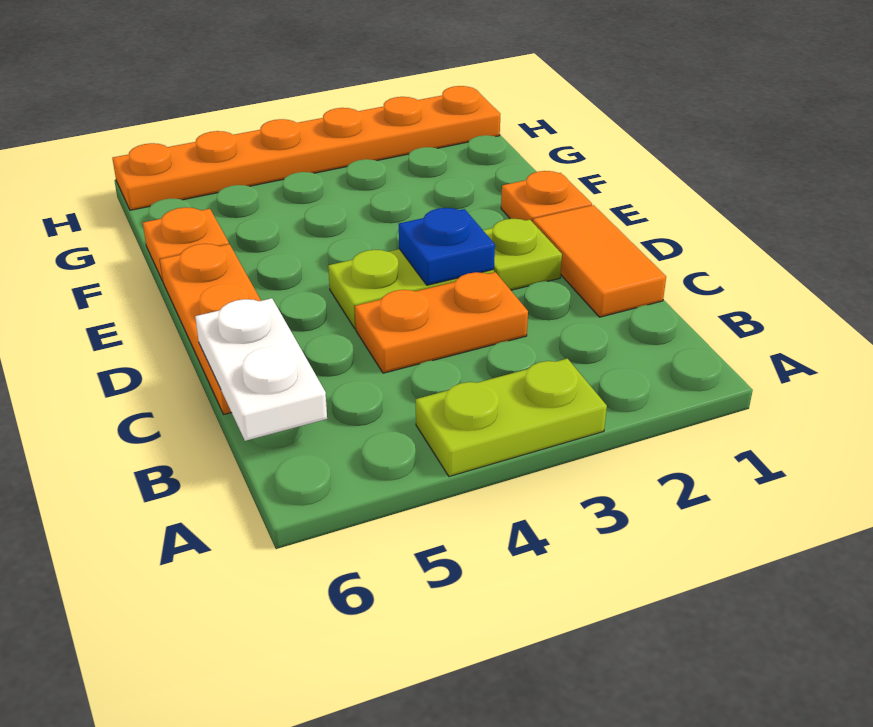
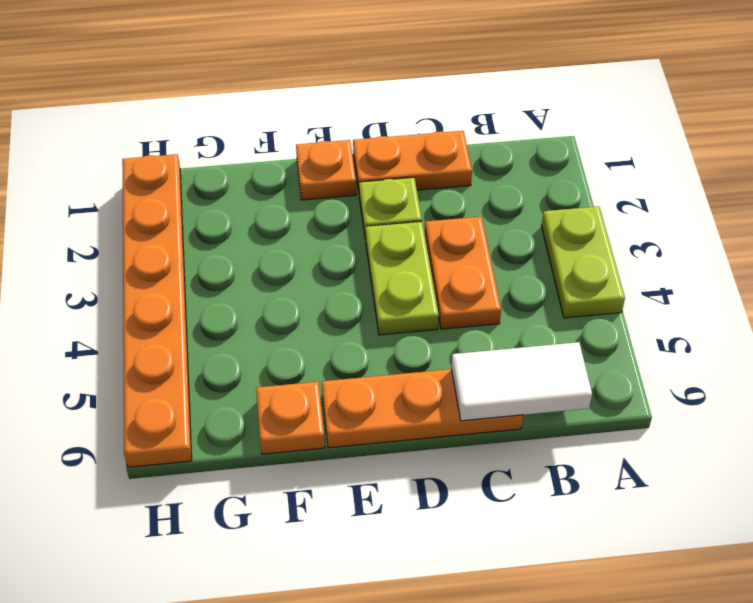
white 1x2 plate [195,298,327,441] -> white 1x2 tile [451,342,592,421]
orange 1x2 tile [533,205,666,317] -> orange 1x2 plate [353,131,472,191]
blue 1x1 plate [399,208,495,285] -> none

